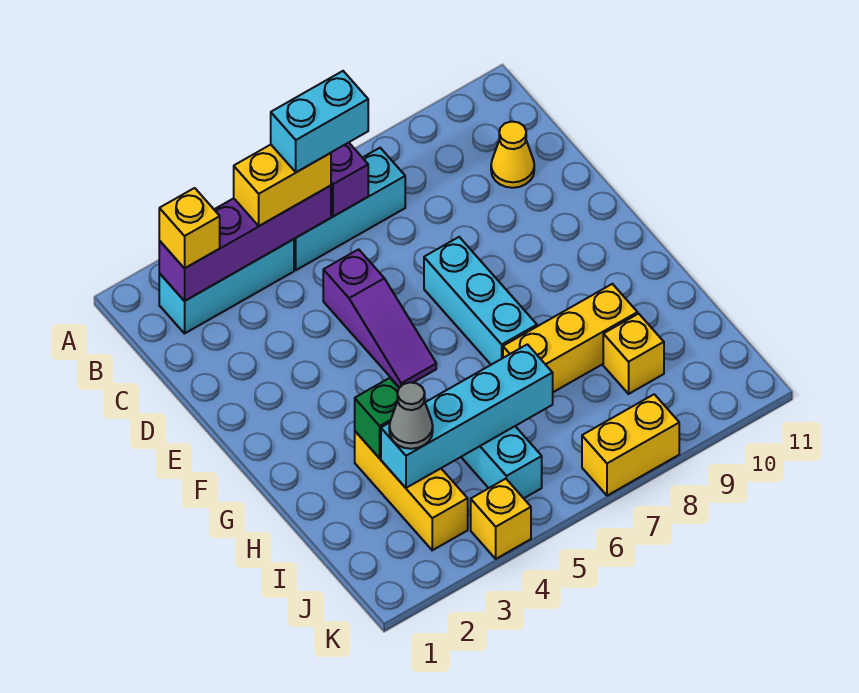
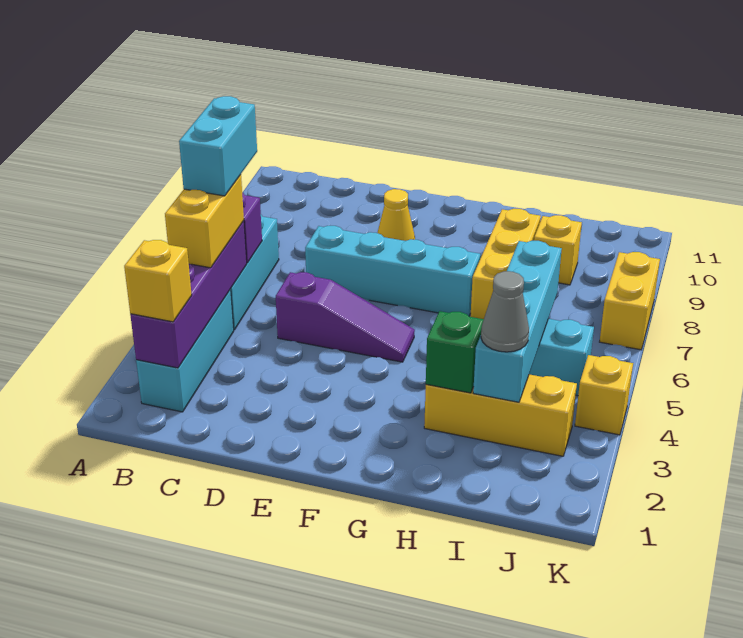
yellow 1x1 cone [491,122,534,188] -> yellow 1x1 cone moved to [378,189,415,241]
cyan 1x3 brick [424,237,537,365] -> cyan 1x4 brick [305,226,480,316]

